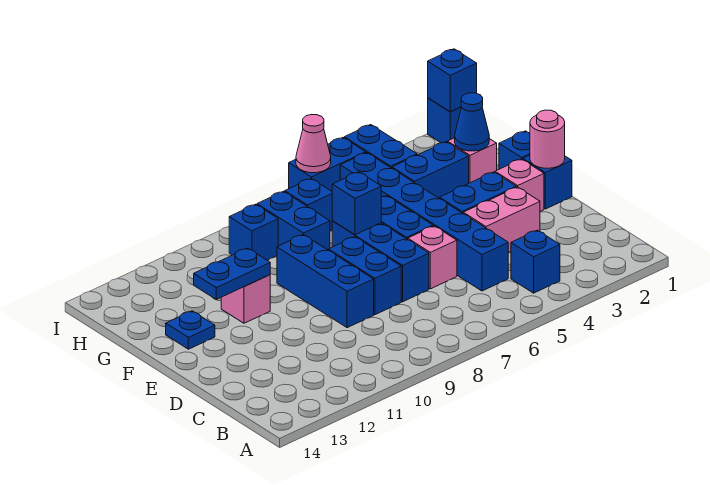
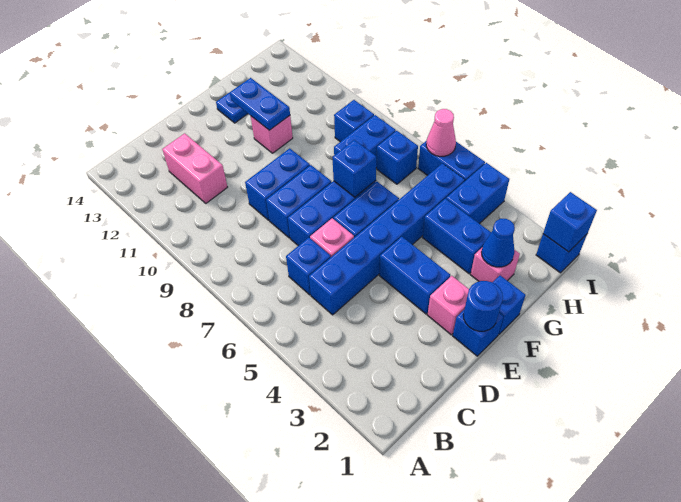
blue 1x1 brick [511,230,560,293] -> blue 1x1 brick moved to [286,238,331,295]
pink 1x2 brick [463,187,540,253] -> pink 1x2 brick moved to [162,133,227,203]
blue 1x3 brick [277,235,374,328] -> blue 1x2 brick [245,148,310,220]
pink 1x1 round brick [530,110,565,168] -> blue 1x1 round brick [463,281,503,331]

